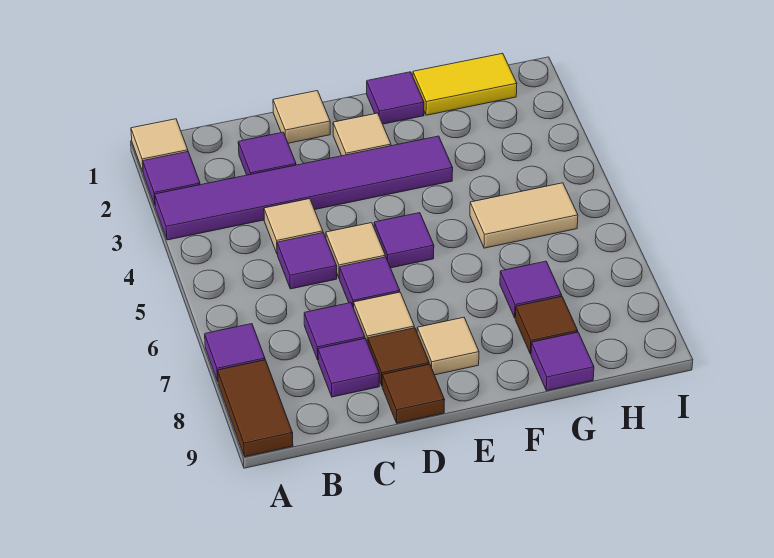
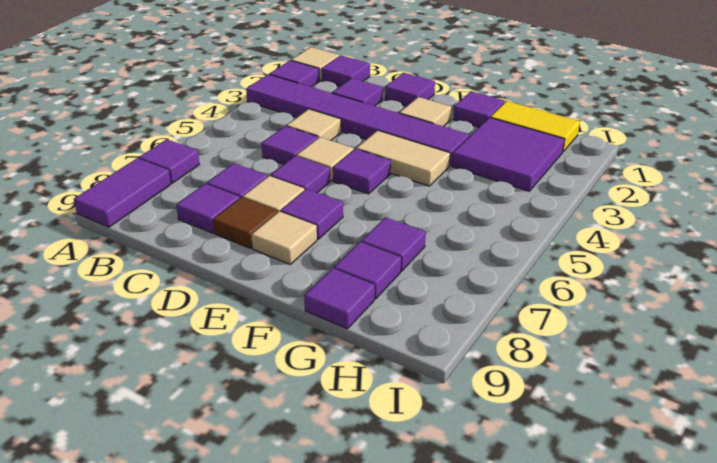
brown 1x2 tile [218,360,293,457] -> purple 1x2 tile [74,158,171,227]
none -> purple 1x1 tile [321,55,370,87]
tan 1x1 tile [273,91,330,143] -> purple 1x1 tile [385,73,435,106]
brown 1x1 tile [382,364,445,423] -> none
none -> purple 1x1 tile [280,189,343,239]
none -> purple 2x2 tile [452,117,565,191]
tan 1x2 tile [470,183,578,248] -> tan 1x2 tile moved to [356,130,450,186]
brown 1x1 tile [515,296,578,354] -> purple 1x1 tile [334,242,401,299]

